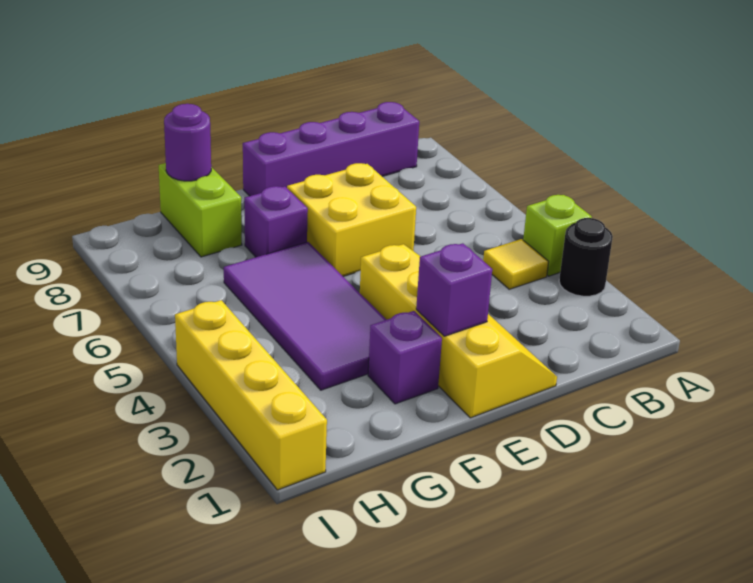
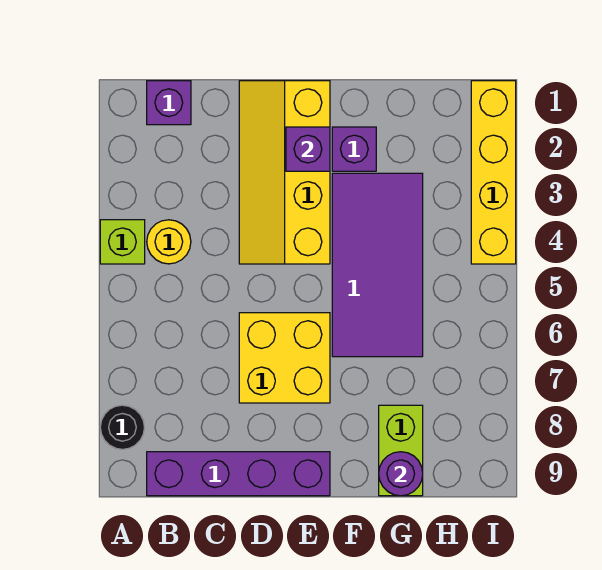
black 1x1 round brick [559,218,613,296] -> black 1x1 round brick moved to [100,405,144,449]
yellow 1x1 tile [483,239,548,289] -> yellow 1x1 round brick [147,220,191,264]
purple 1x1 brick [244,186,308,257] -> purple 1x1 brick moved to [147,81,191,125]

